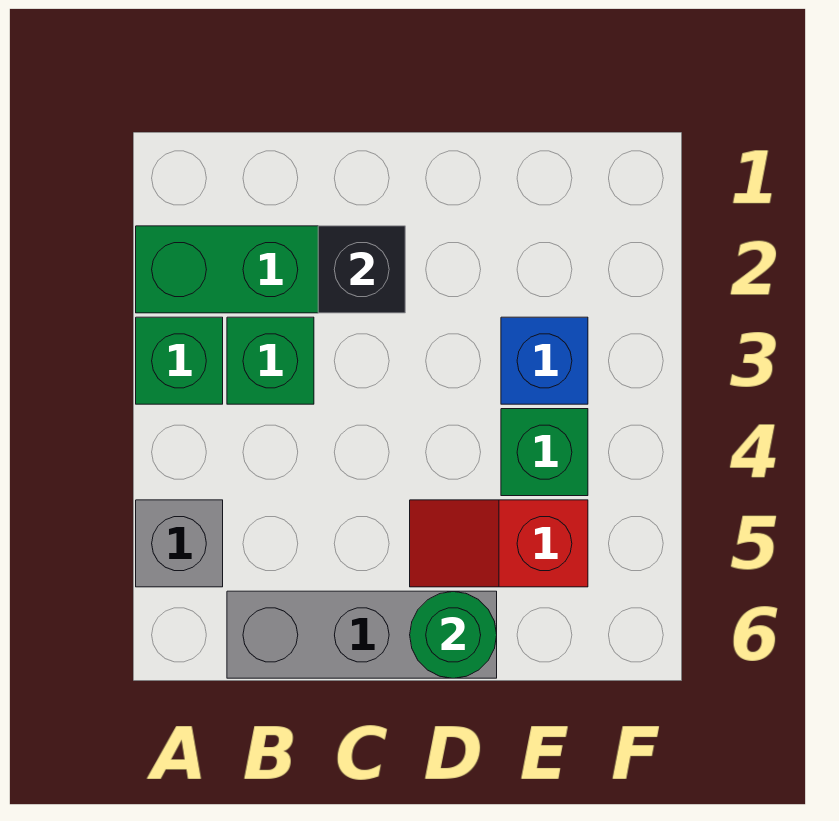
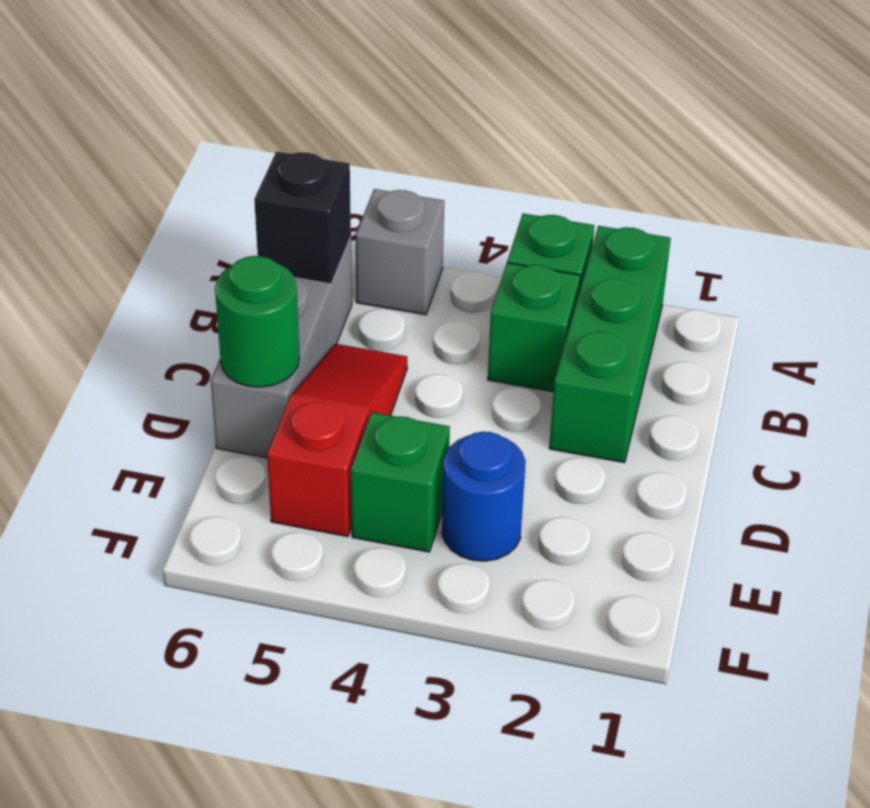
black 1x1 brick [318,226,405,313] -> black 1x1 brick moved to [254,152,351,284]
red 1x2 slope [410,500,588,587] -> red 1x3 slope [267,344,407,537]
blue 1x1 brick [501,317,588,404] -> blue 1x1 round brick [442,432,526,561]

